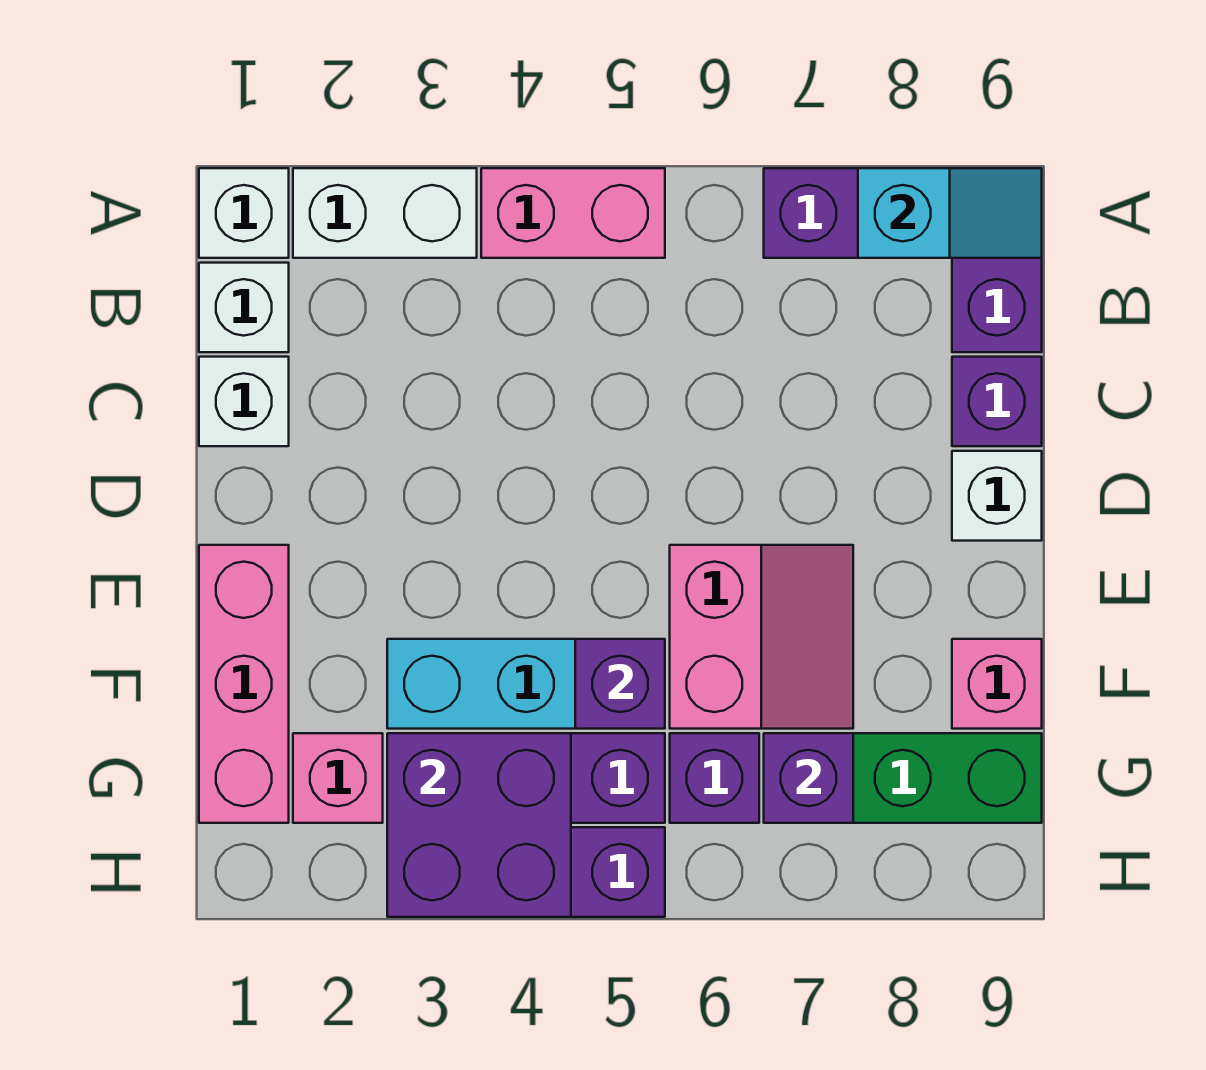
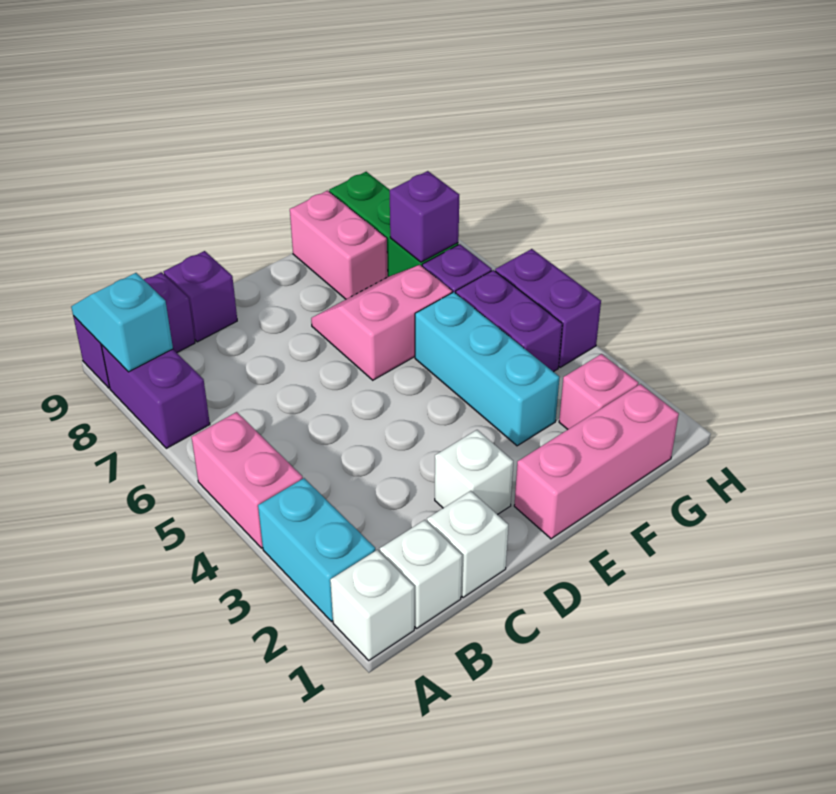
white 1x2 brick [293,168,477,258] -> cyan 1x2 brick [258,478,375,622]
white 1x1 brick [952,451,1042,541] -> white 1x1 brick moved to [435,430,513,515]
purple 1x1 brick [575,639,665,729] -> none
pink 1x1 brick [952,639,1042,729] -> pink 1x2 brick [290,191,388,299]
purple 2x2 brick [387,733,571,917] -> none

